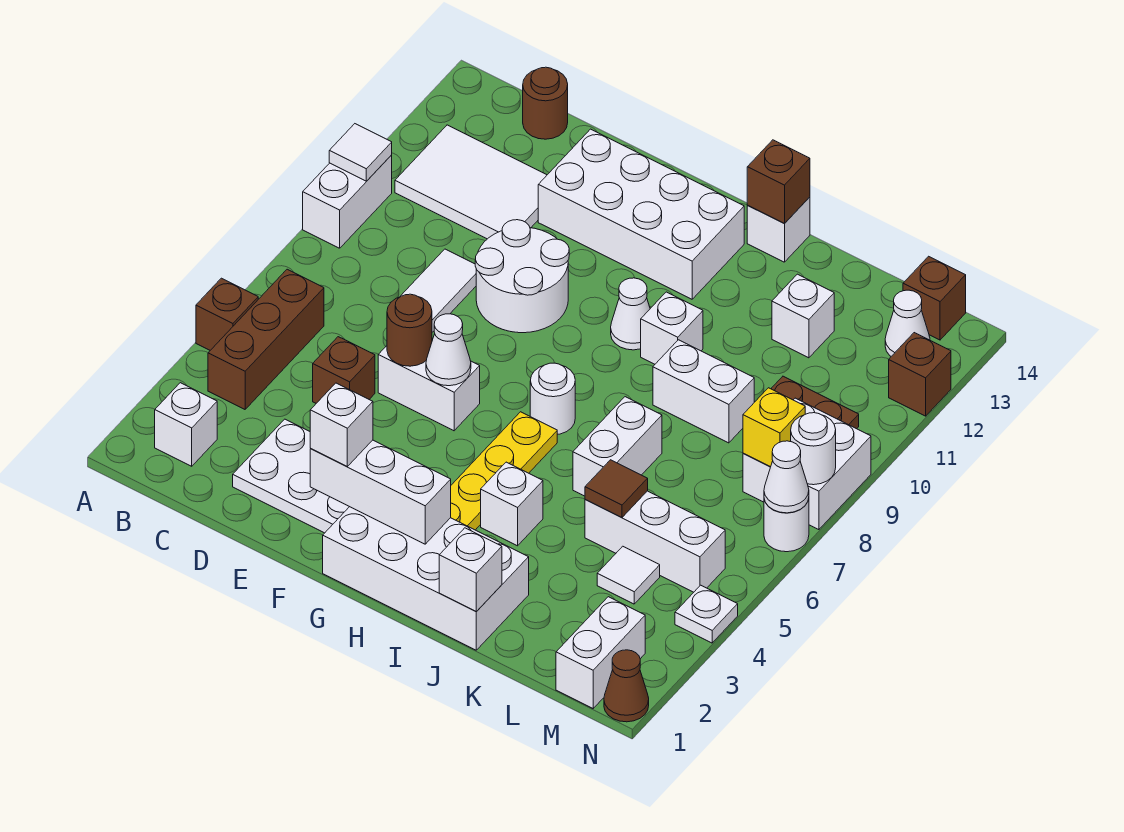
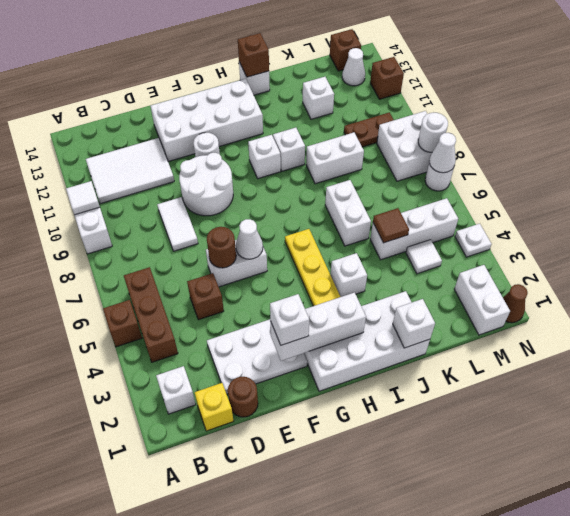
brown 1x1 round brick [523,67,568,139] -> brown 1x1 round brick moved to [228,377,258,417]
white 1x1 round brick [530,363,575,435] -> white 1x1 round brick moved to [193,133,220,157]
white 1x1 cone [611,278,650,350] -> white 1x1 brick [248,135,281,179]
yellow 1x1 brick [743,388,805,467] -> yellow 1x1 brick moved to [195,383,233,431]

